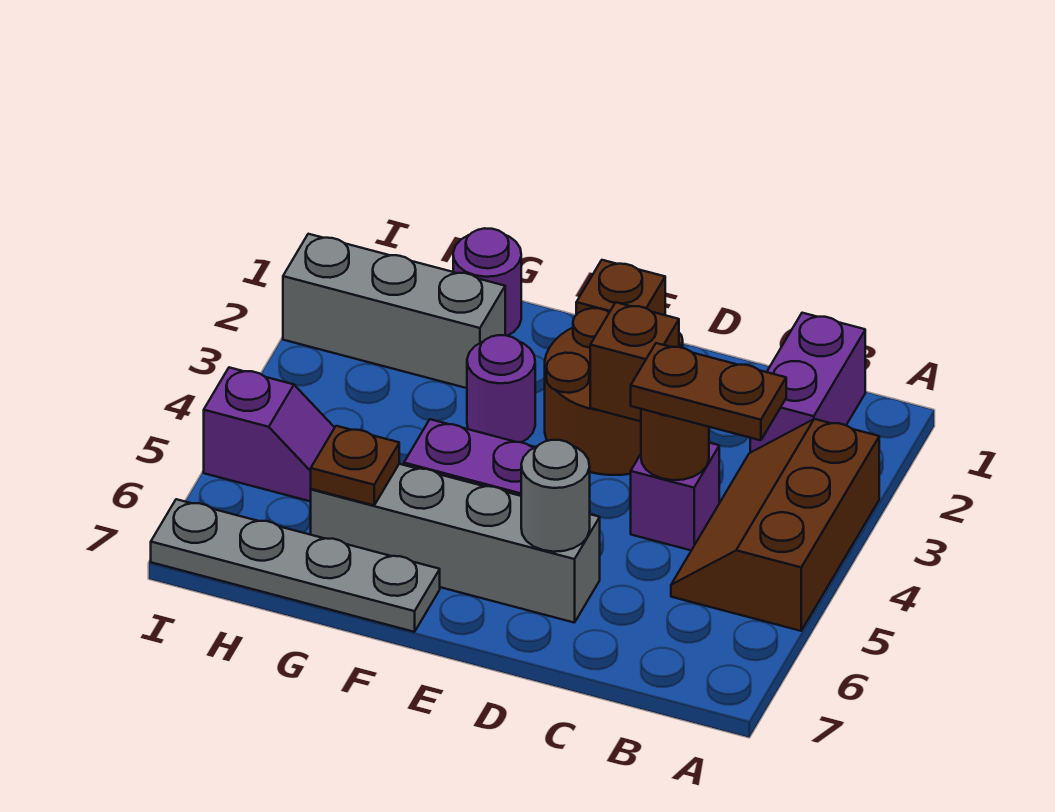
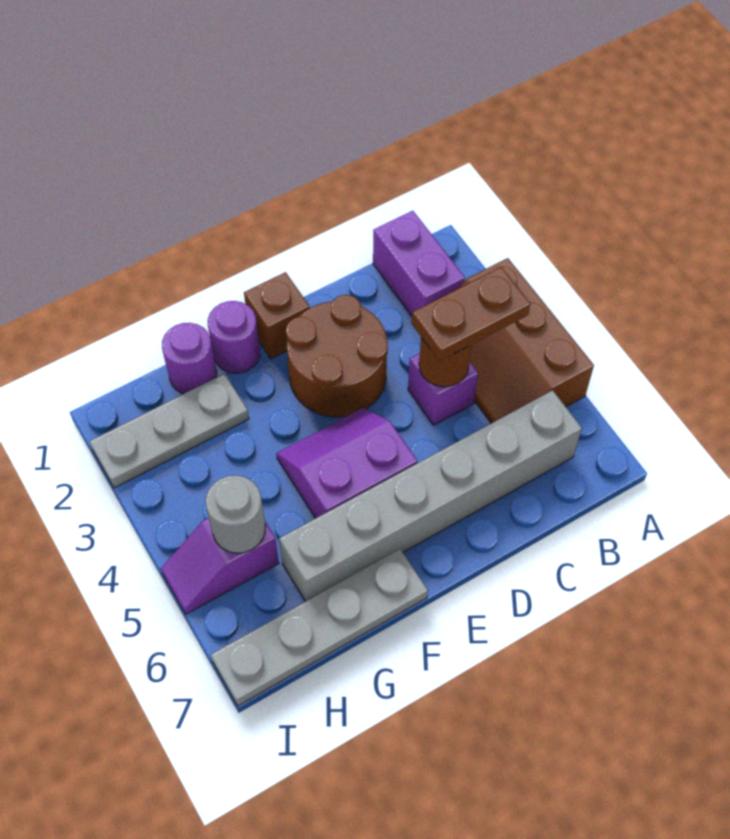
brown 1x1 brick [590,302,679,421] -> none
grey 1x4 brick [311,464,600,623] -> grey 1x6 brick [279,390,582,602]
grey 1x1 round brick [521,440,590,552] -> grey 1x1 round brick moved to [206,475,265,553]
purple 1x1 round brick [467,335,535,442] -> purple 1x1 round brick moved to [208,301,260,373]
grey 1x3 brick [283,234,505,388] -> grey 1x3 plate [89,374,249,488]
brown 1x1 plate [311,426,399,505] -> none
purple 1x2 slope [204,367,335,501] -> purple 1x2 slope turned to [161,518,279,614]

